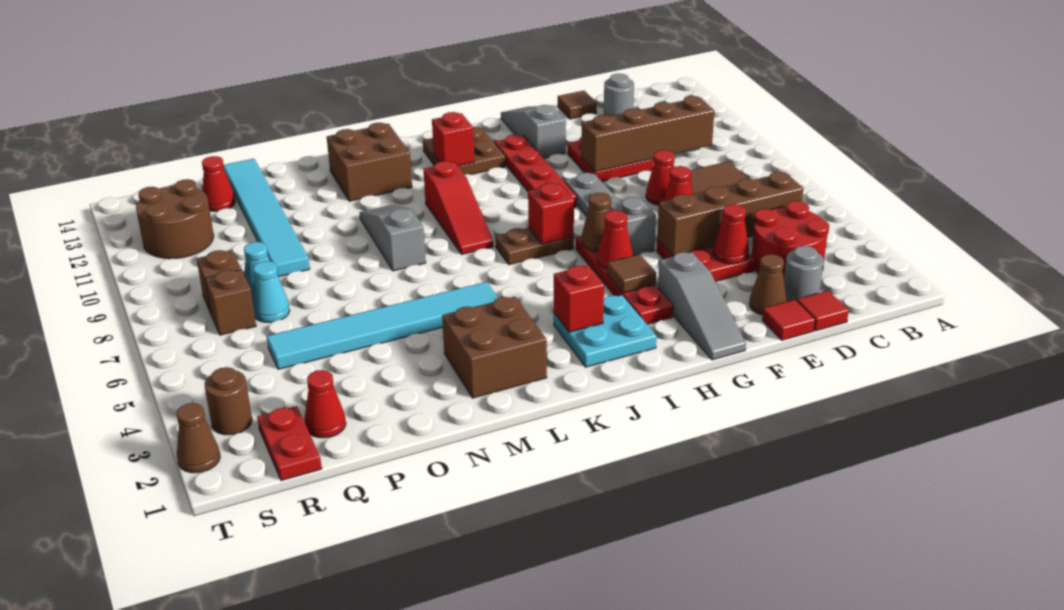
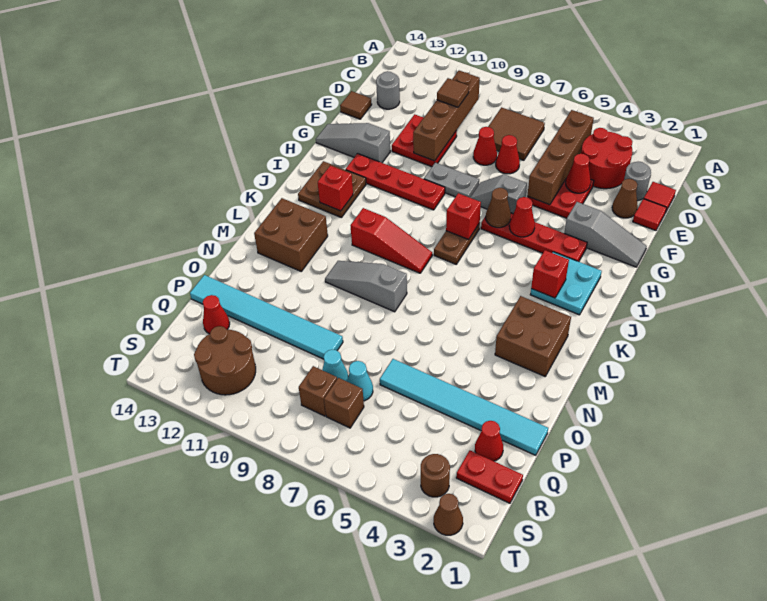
brown 1x1 tile [607,254,656,293] -> brown 1x1 tile moved to [437,78,469,107]
cyan 1x6 tile [267,282,498,369] -> cyan 1x6 tile turned to [380,359,548,455]

